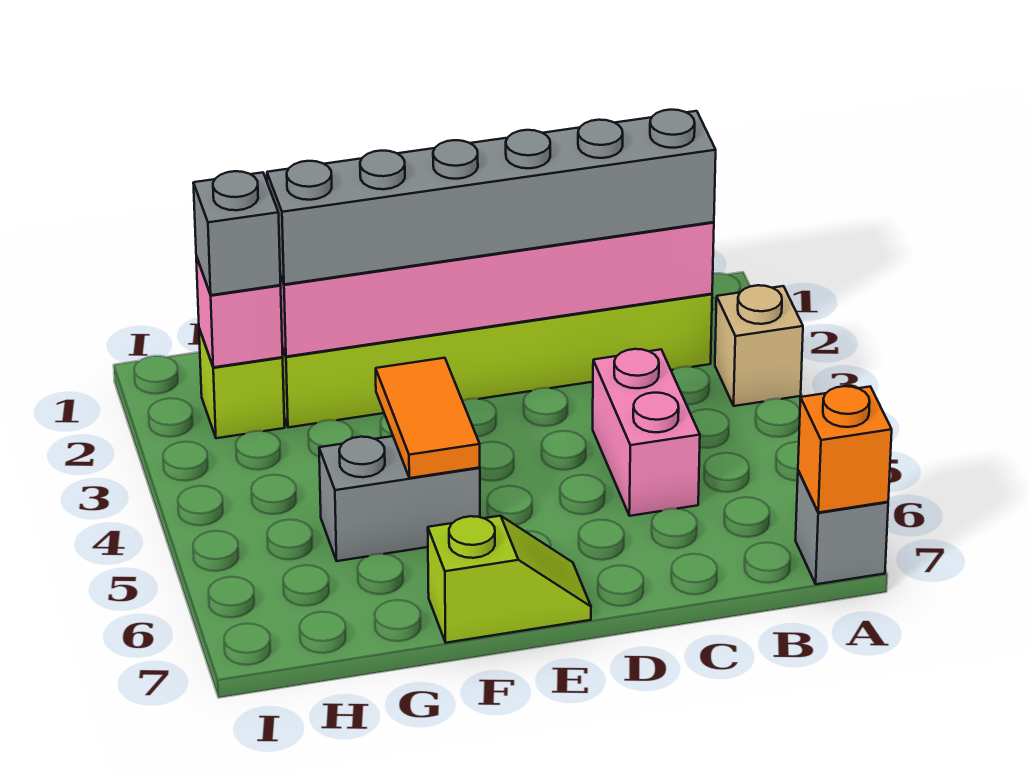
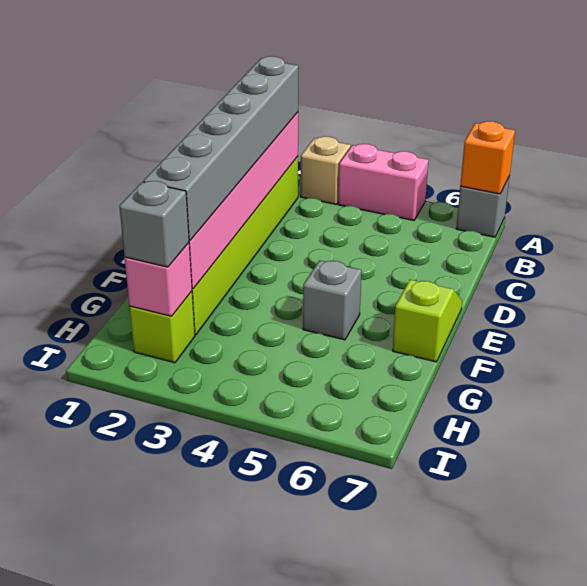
pink 1x2 brick [593,349,700,516] -> pink 1x2 brick moved to [338,144,429,220]
orange 1x2 tile [376,358,480,478] -> none
grey 1x2 brick [319,436,480,561] -> grey 1x1 brick [303,260,362,340]

